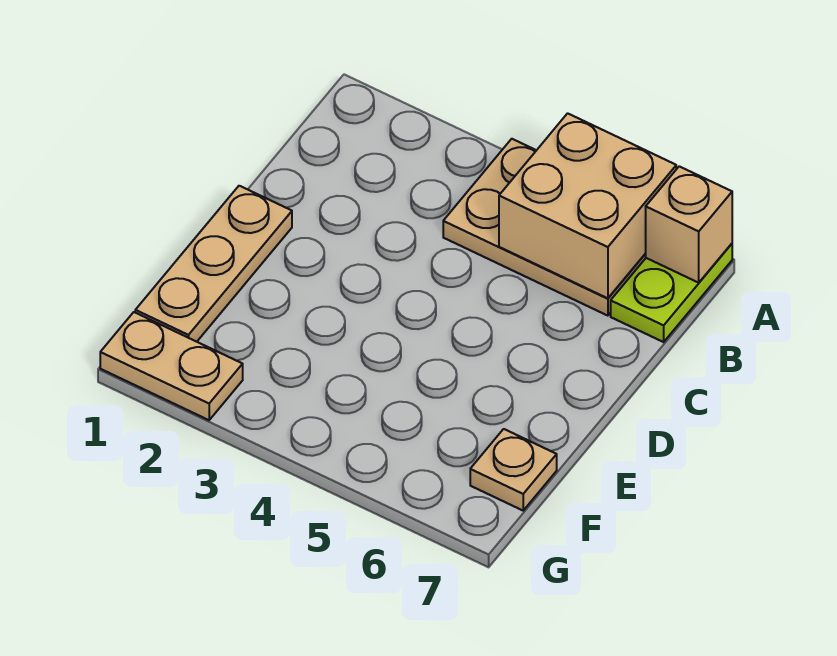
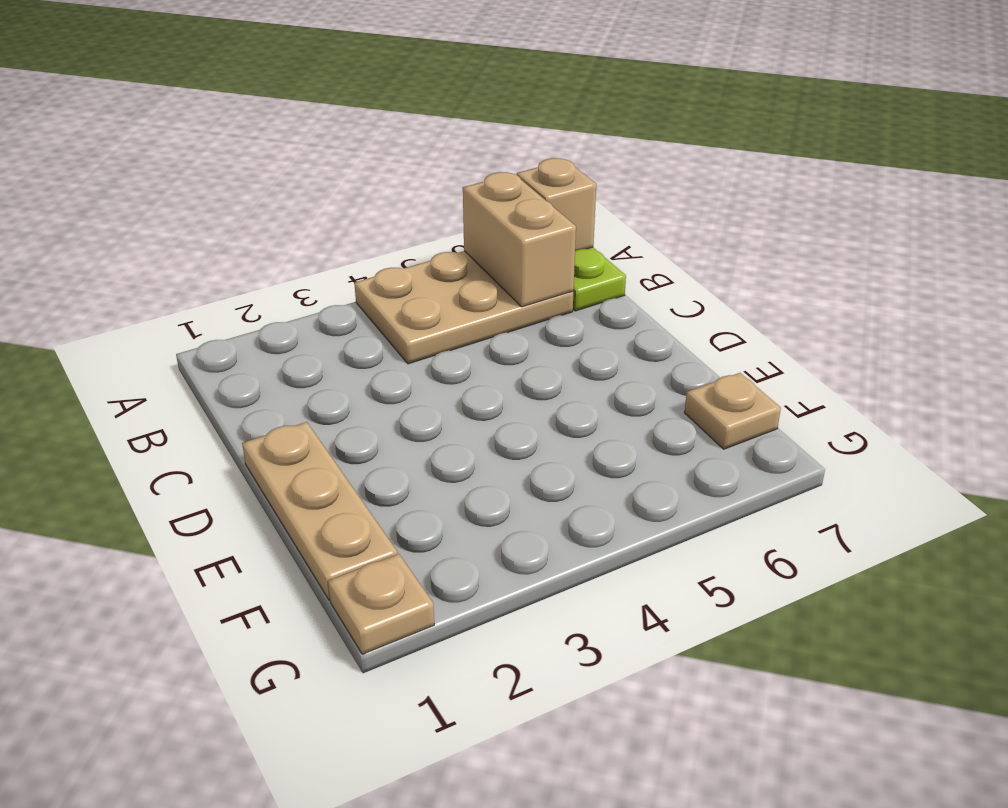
tan 2x2 brick [499,113,676,298] -> tan 1x2 brick [463,172,576,307]
tan 1x2 plate [100,312,243,420] -> tan 1x1 plate [328,554,434,654]

